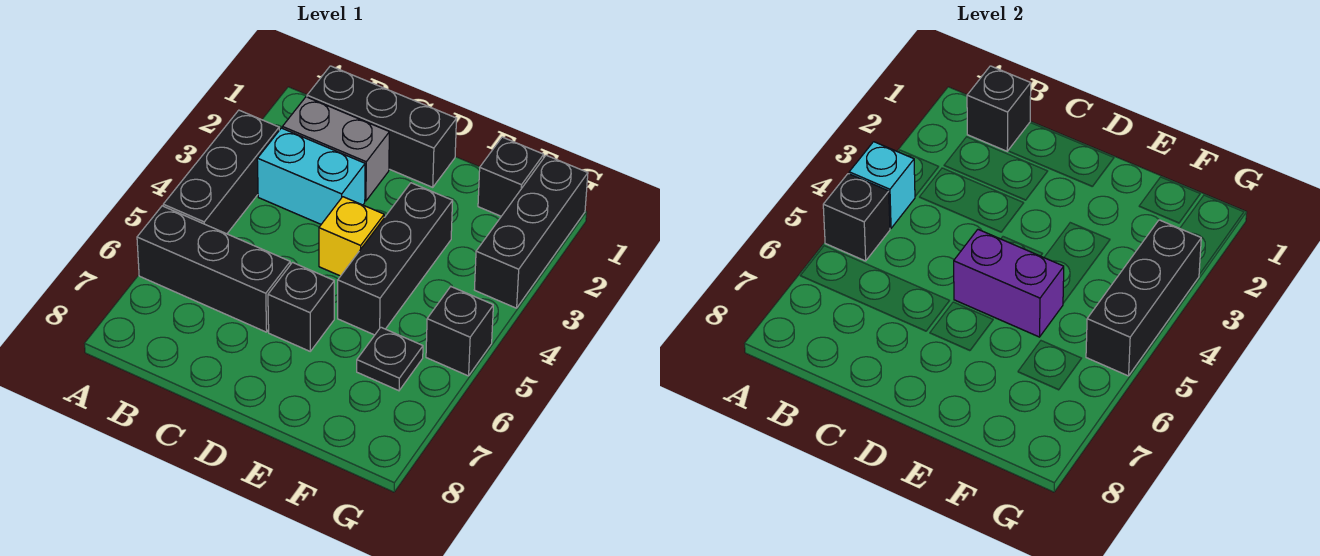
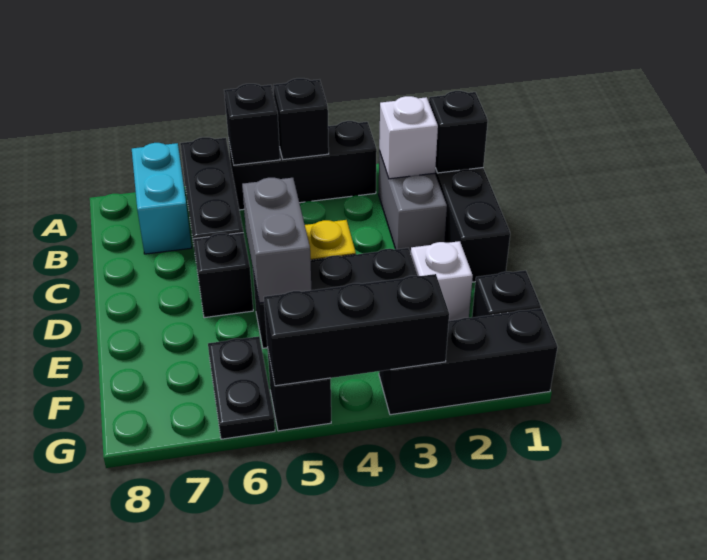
cyan 1x1 brick [849,142,915,228] -> black 1x1 brick [273,78,329,159]
none -> white 1x1 brick [379,96,438,179]
cyan 1x2 brick [257,128,365,224] -> cyan 1x2 brick moved to [132,143,192,254]
purple 1x2 brick [954,230,1064,337] -> grey 1x2 brick [242,178,311,303]
none -> white 1x1 brick [411,241,473,321]
black 1x1 plate [357,327,423,391] -> black 1x2 plate [208,336,275,439]

